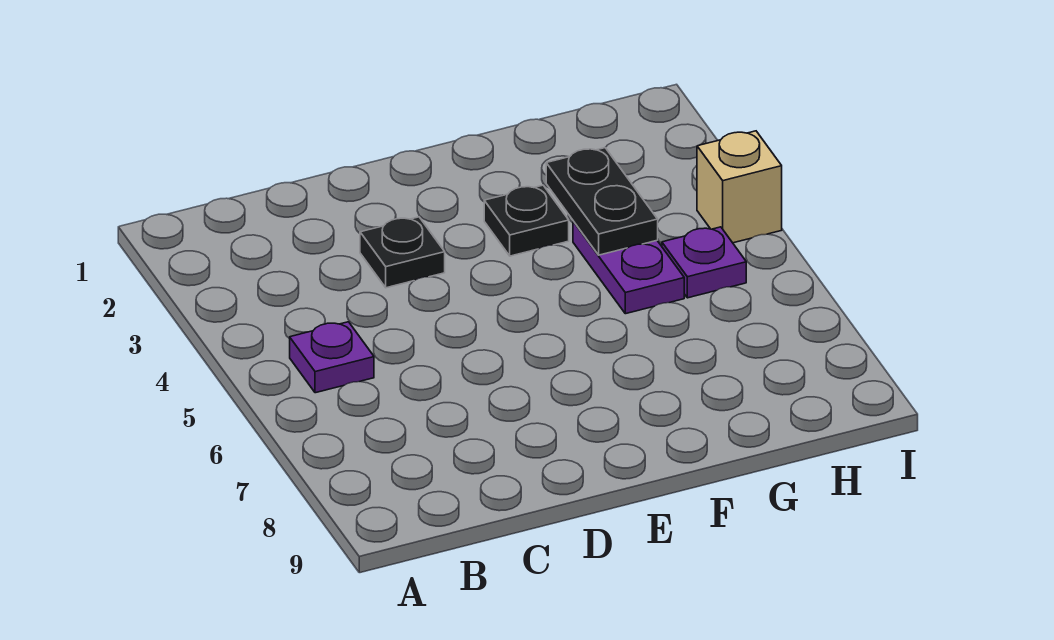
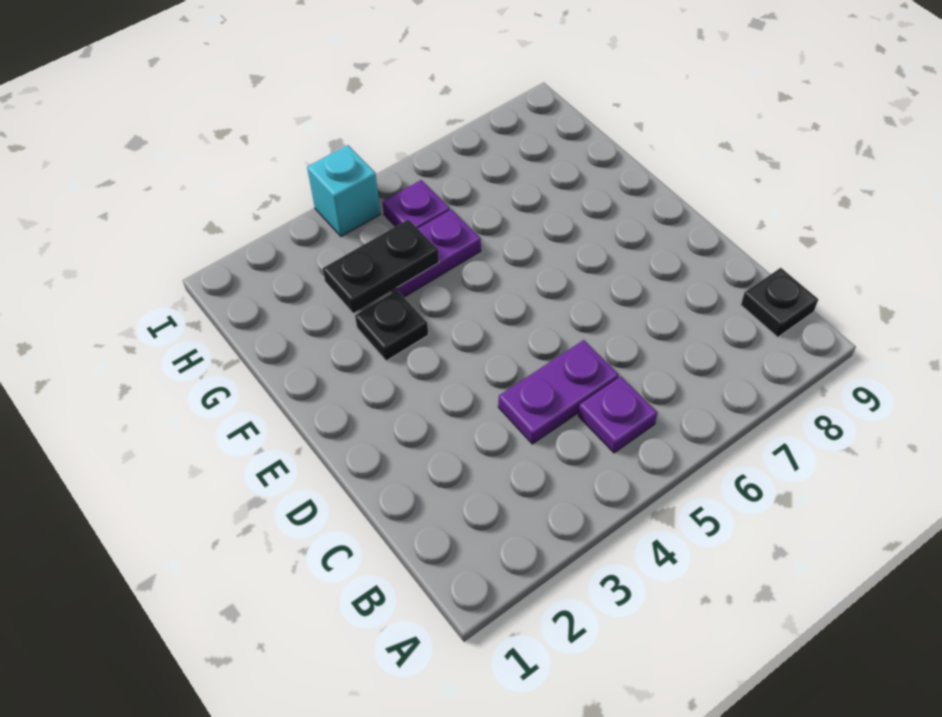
none -> purple 1x2 plate [498,340,619,444]
black 1x1 plate [360,217,445,288] -> black 1x1 plate moved to [741,268,818,337]
tan 1x1 brick [697,131,782,243] -> cyan 1x1 brick [307,145,380,237]

